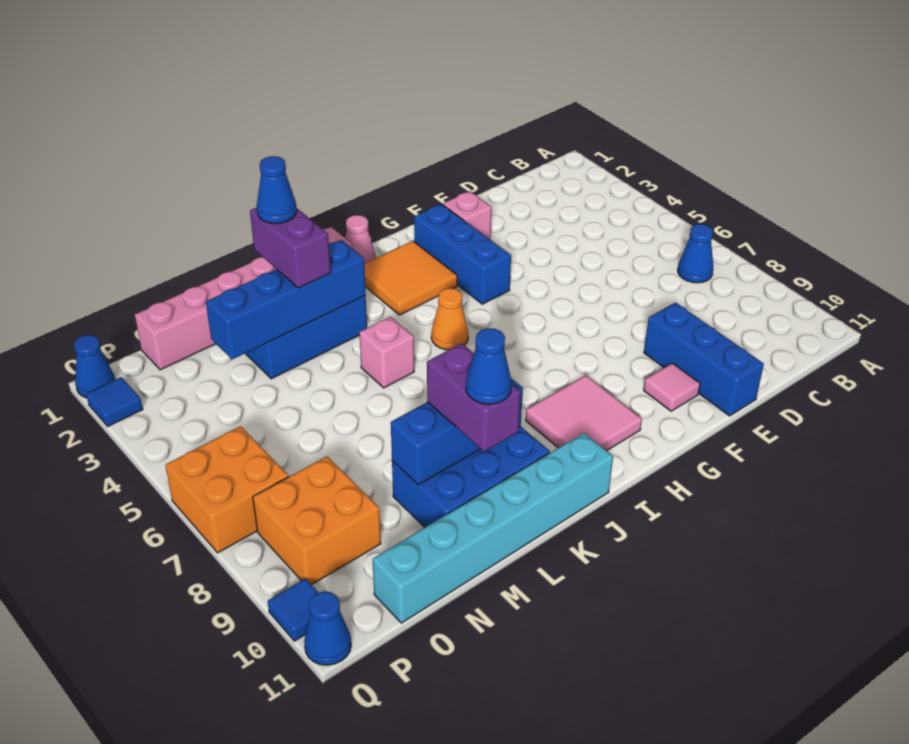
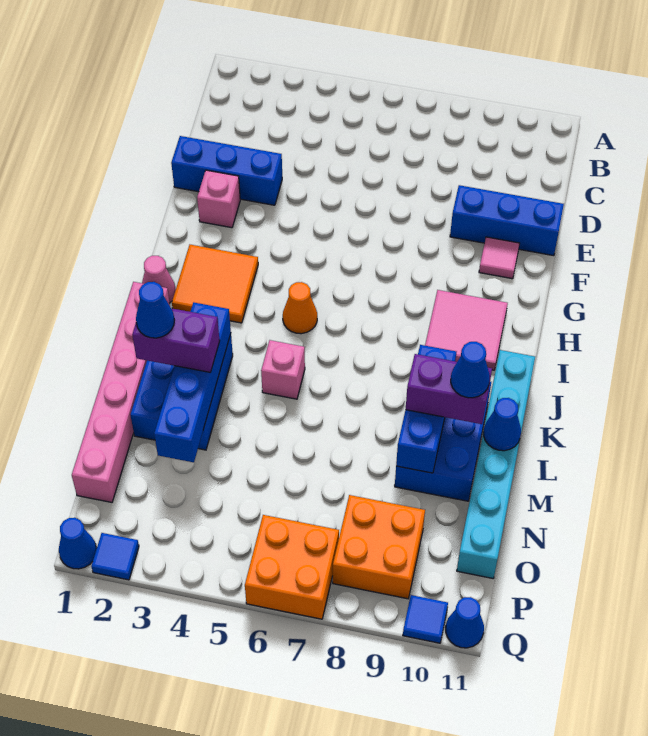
blue 1x1 cone [678,224,713,283] -> blue 1x1 cone moved to [484,398,521,451]
blue 1x3 brick [414,204,511,304] -> blue 1x3 brick moved to [171,136,282,205]

